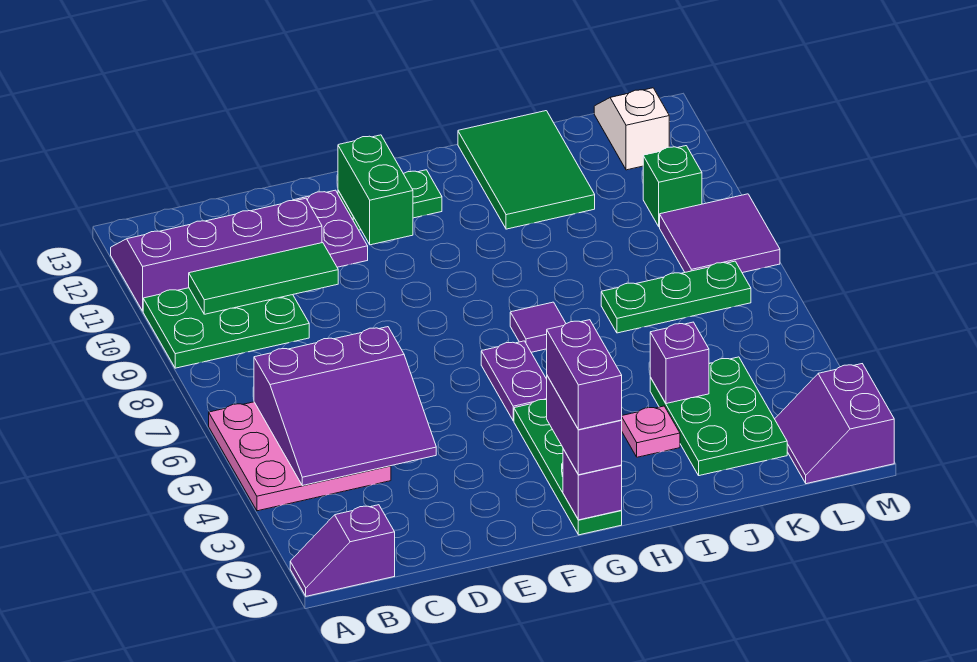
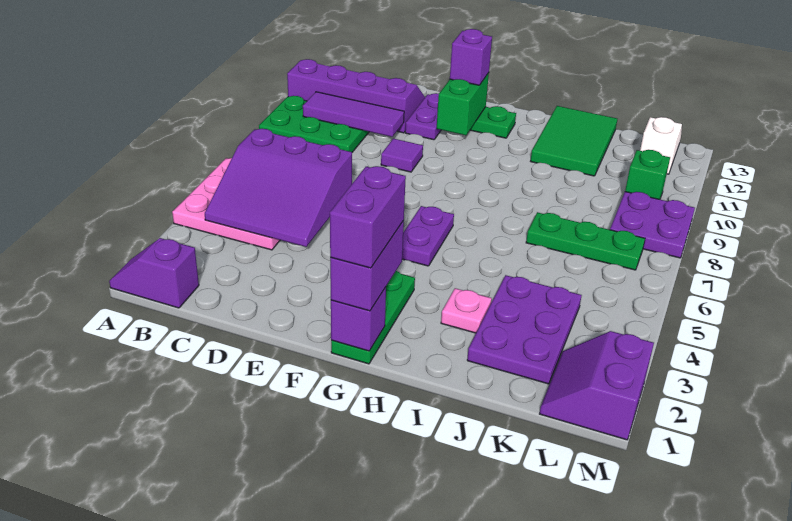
green 1x3 tile [189,243,338,314] -> purple 1x3 tile [303,92,404,137]
green 1x4 plate [514,400,622,535] -> green 1x3 plate [331,271,415,364]
purple 1x1 tile [510,302,566,352] -> purple 1x1 tile moved to [381,139,423,172]
green 2x3 plate [650,357,787,476] -> purple 2x3 plate [467,275,582,384]
purple 1x1 brick [650,322,709,404] -> purple 1x1 brick moved to [450,29,492,85]
purple 2x2 tile [660,194,780,273] -> purple 2x2 plate [610,192,695,258]

